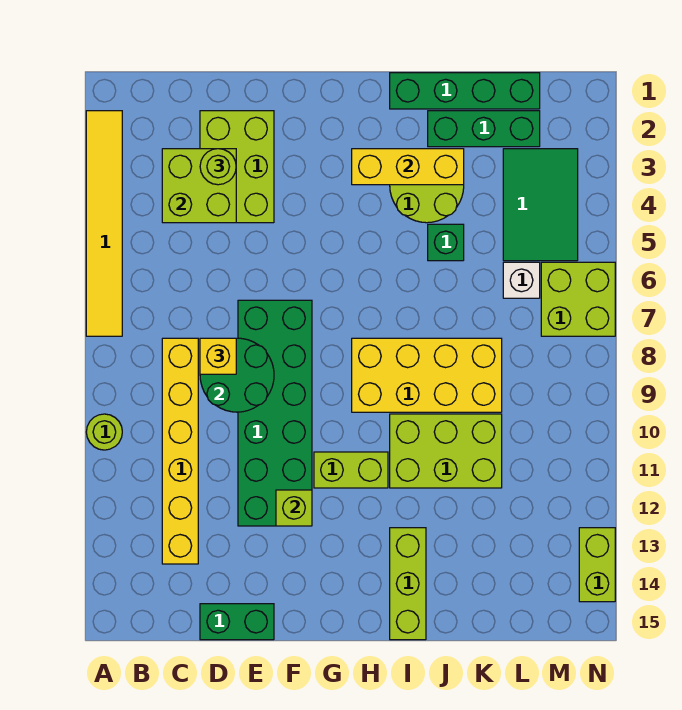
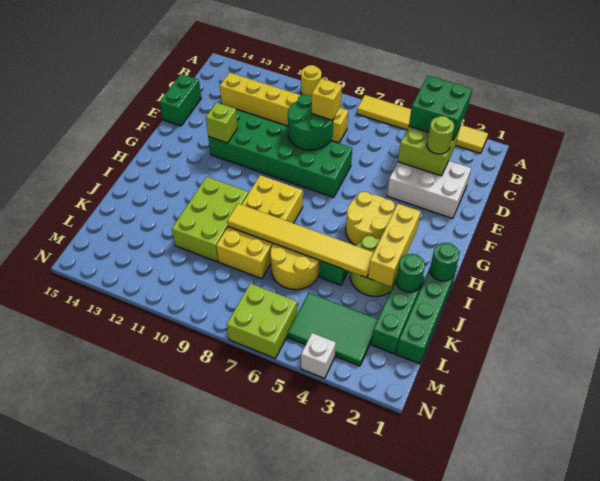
lime 1x1 round brick [86,414,122,450] -> yellow 1x1 round brick [301,65,322,98]
none -> green 2x2 brick [409,76,472,140]
lime 2x3 brick [200,111,274,223] -> white 2x3 brick [387,161,471,219]
none -> yellow 2x2 round brick [346,192,395,246]
lime 1x2 brick [314,452,388,488] -> none
none -> green 1x1 round brick [430,243,459,281]
lime 1x3 brick [390,528,426,640] -> none
none -> green 1x1 round brick [396,254,425,292]
none -> yellow 1x6 tile [227,204,374,278]
none -> yellow 2x2 round brick [270,243,320,290]
white 1x1 brick [503,262,540,298] -> white 1x1 brick moved to [301,333,336,378]
lime 1x2 brick [579,528,615,602] -> none

